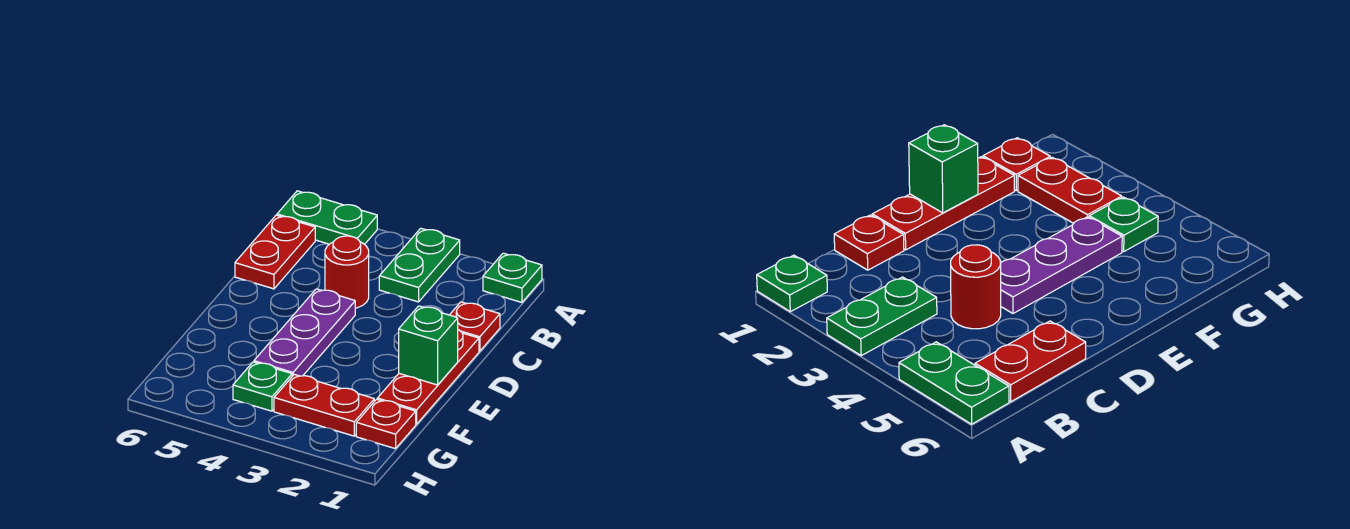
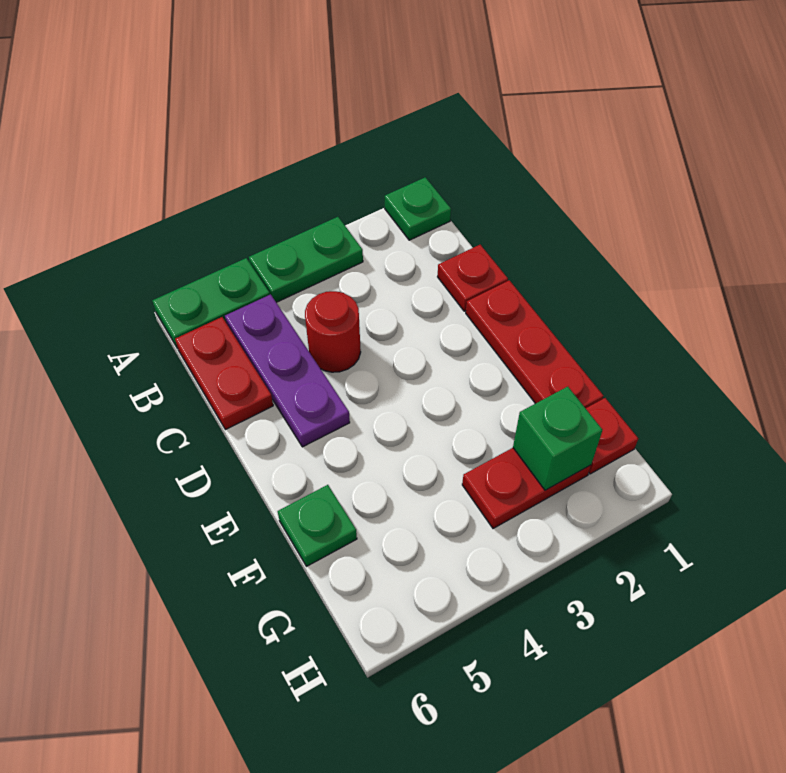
green 1x2 plate [379,228,460,302] -> green 1x2 plate turned to [249,217,363,302]
purple 1x3 plate [254,289,355,376] -> purple 1x3 plate moved to [225,294,350,447]
green 1x1 brick [399,306,458,385] -> green 1x1 brick moved to [513,387,602,490]
green 1x1 plate [233,362,292,411] -> green 1x1 plate moved to [278,485,357,566]

